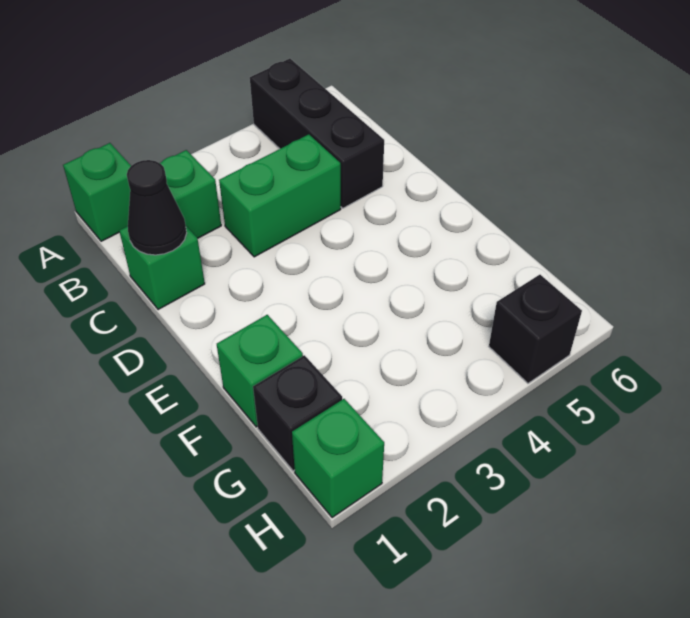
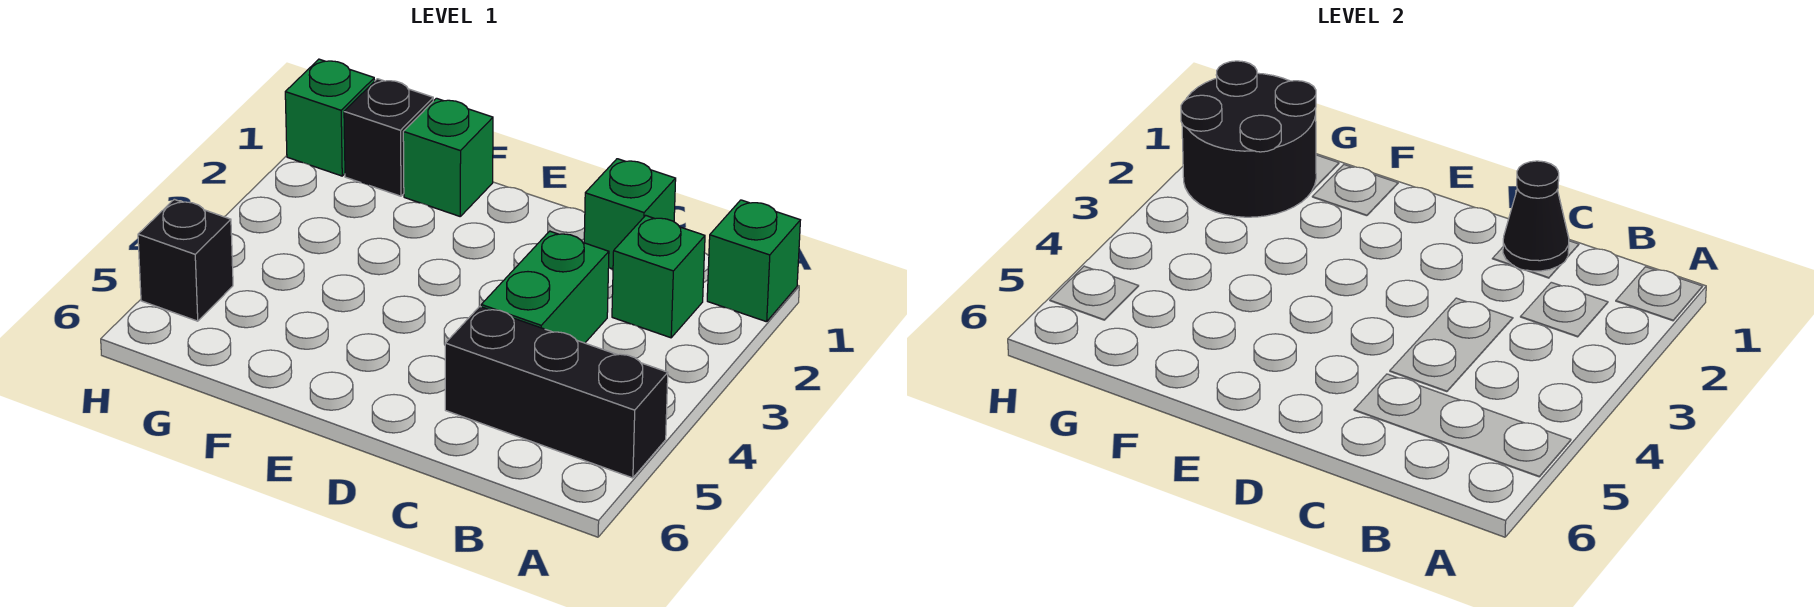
none -> black 2x2 round brick [1181,61,1316,217]

